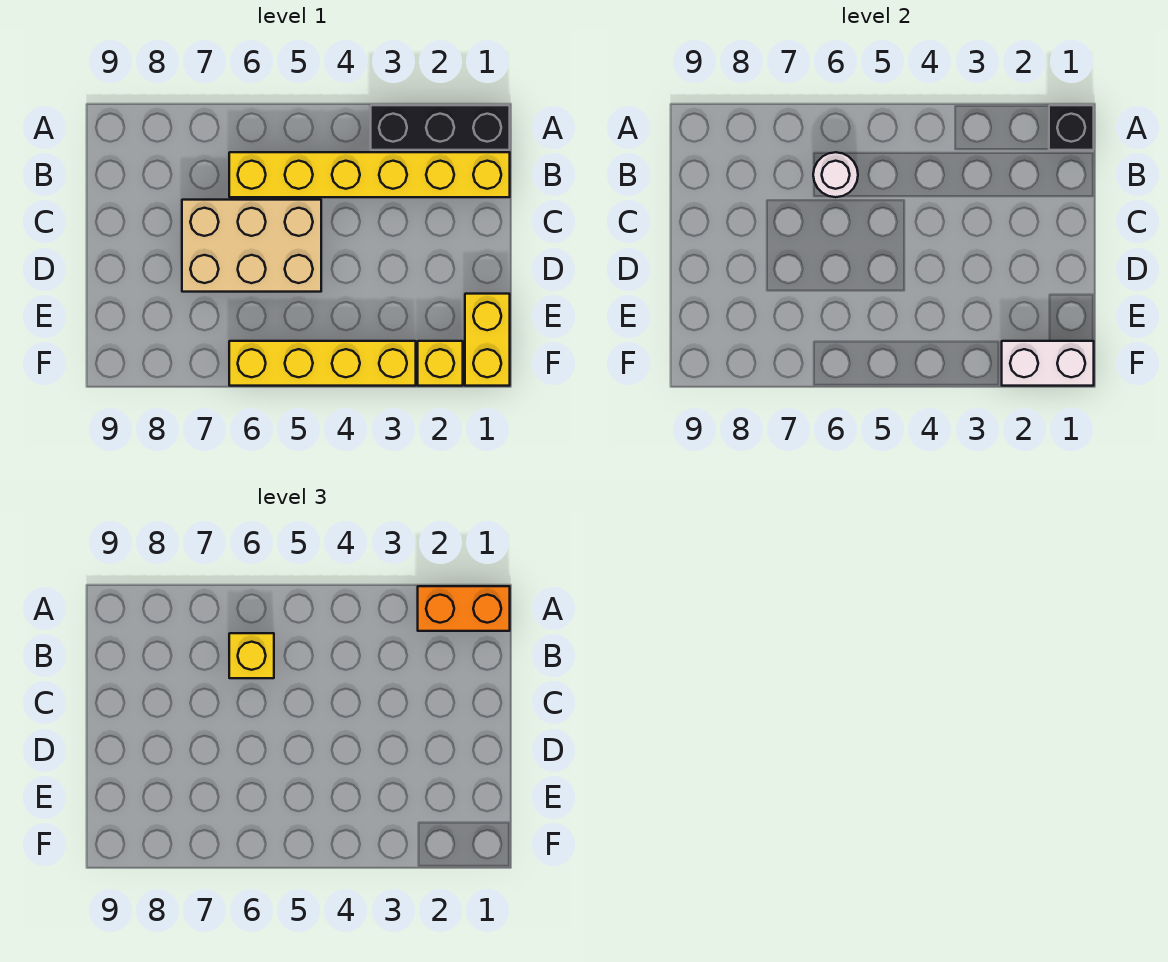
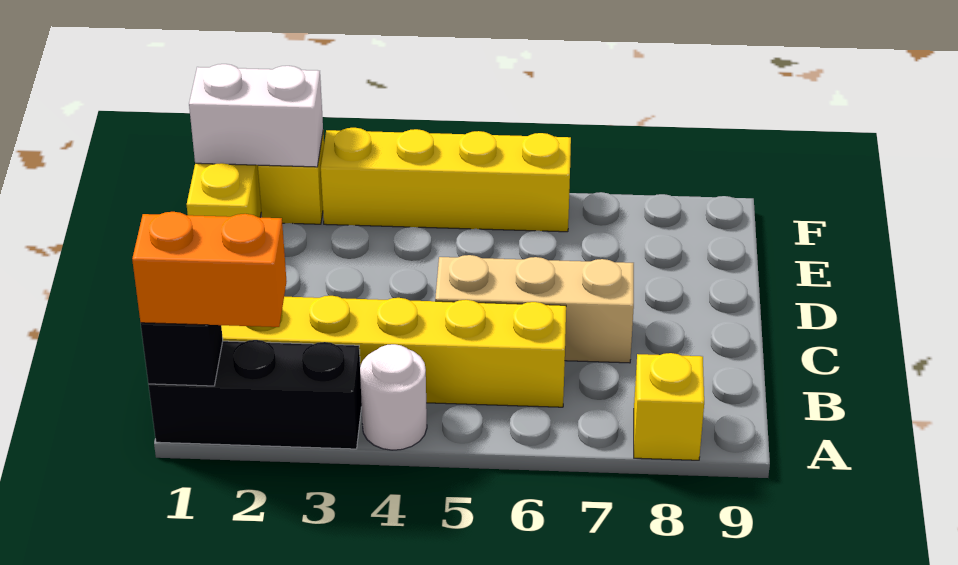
white 1x1 round brick [813,152,858,197] -> white 1x1 round brick moved to [360,344,427,450]
yellow 1x1 brick [229,633,274,678] -> yellow 1x1 brick moved to [634,353,704,460]
tan 2x3 brick [182,200,321,292] -> tan 1x3 brick [435,255,634,363]

